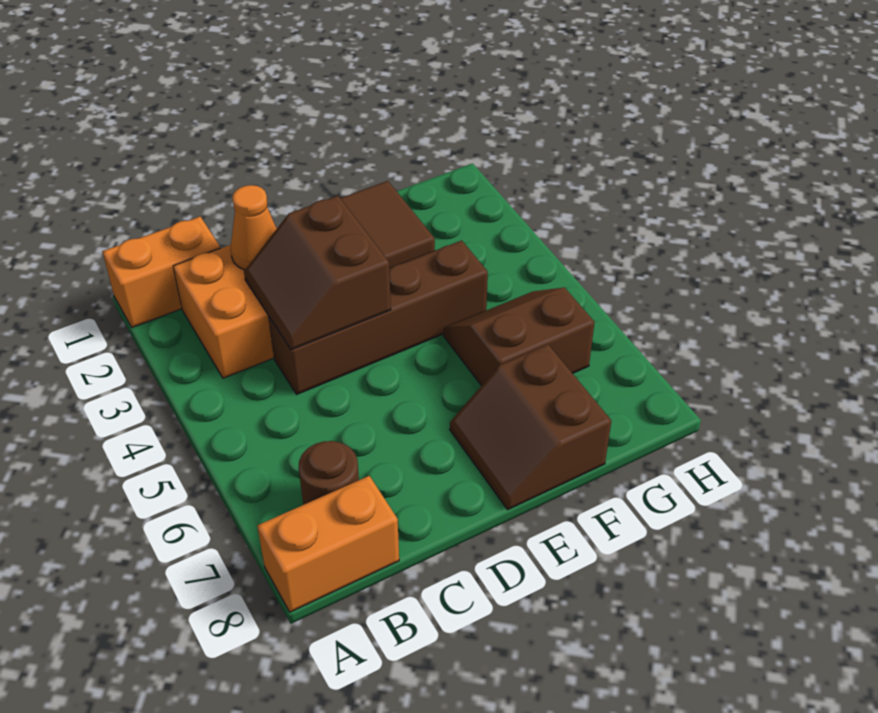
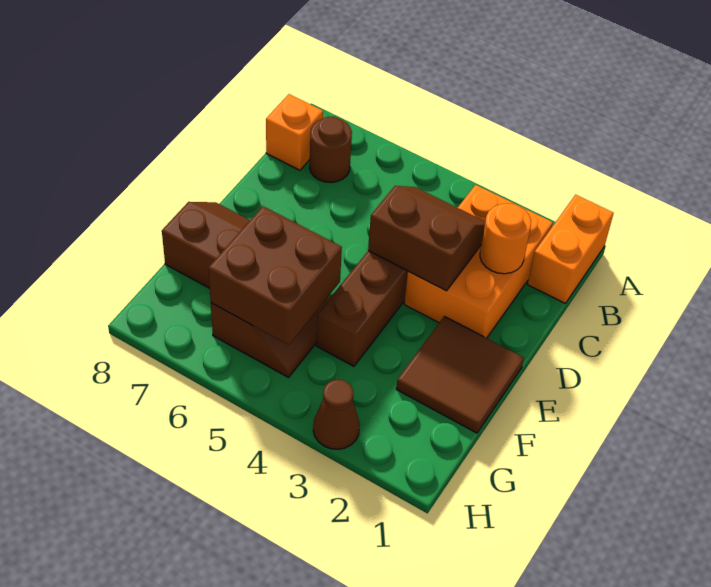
orange 1x2 brick [257,476,399,612] -> orange 1x1 brick [266,94,323,170]
orange 1x1 cone [230,185,276,270] -> orange 1x1 round brick [480,203,531,274]
none -> brown 2x2 brick [208,206,342,345]
none -> brown 1x1 cone [313,380,360,449]

